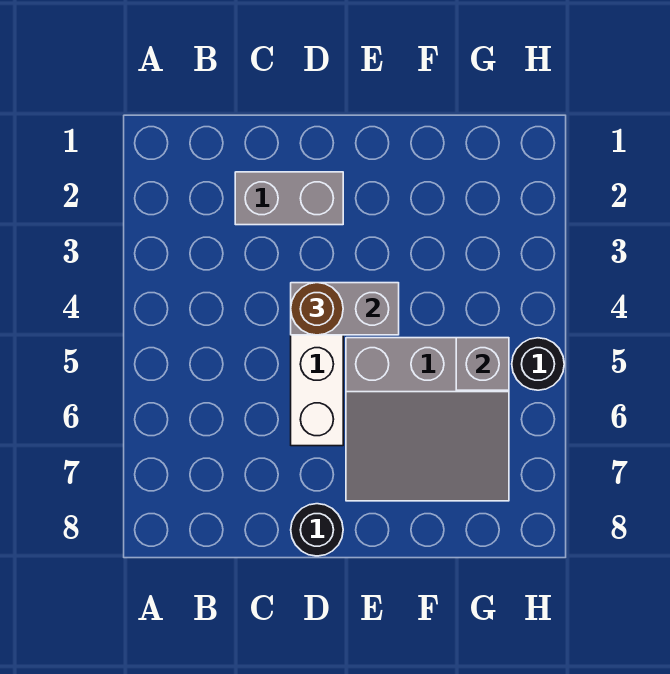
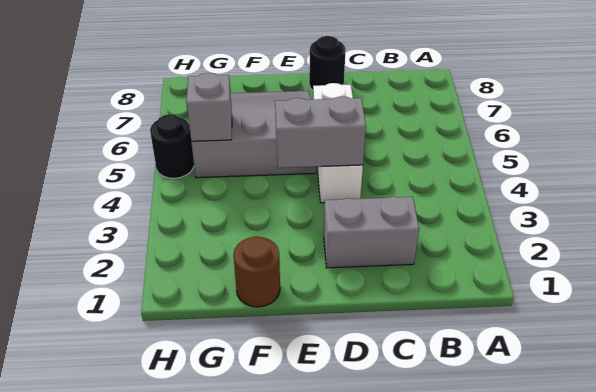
brown 1x1 round brick [291,283,343,335] -> brown 1x1 round brick moved to [233,236,280,307]

